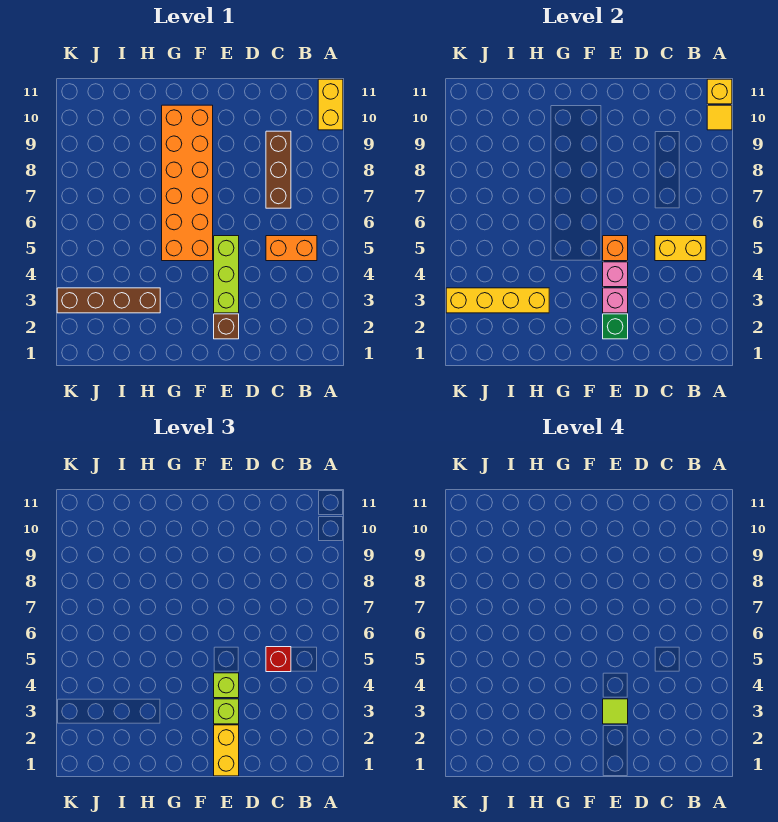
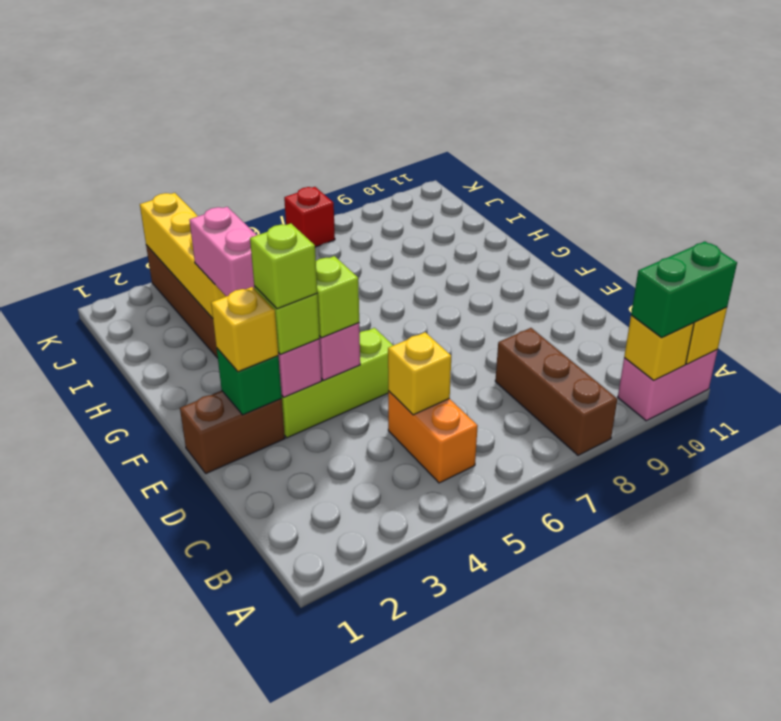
yellow 1x2 brick [318,79,343,130] -> pink 1x2 brick [618,350,717,421]
yellow 1x1 tile [707,105,732,130] -> yellow 1x1 brick [624,315,694,380]
none -> green 1x2 brick [631,241,737,338]
yellow 1x2 brick [655,236,706,261] -> yellow 1x1 brick [388,332,451,415]
red 1x1 brick [266,647,291,672] -> red 1x1 brick moved to [284,187,335,247]
brown 1x3 brick [266,131,291,208] -> brown 1x3 brick turned to [495,328,617,455]
yellow 1x2 brick [214,725,239,776] -> yellow 1x1 brick [211,287,278,372]
brown 1x1 brick [214,314,239,339] -> brown 1x2 brick [180,391,285,473]
lime 1x1 tile [603,699,628,724] -> lime 1x1 brick [250,223,317,309]
orange 1x1 brick [603,236,628,261] -> none
orange 2x6 brick [162,105,213,261] -> none
none -> pink 1x2 brick [189,207,257,296]

